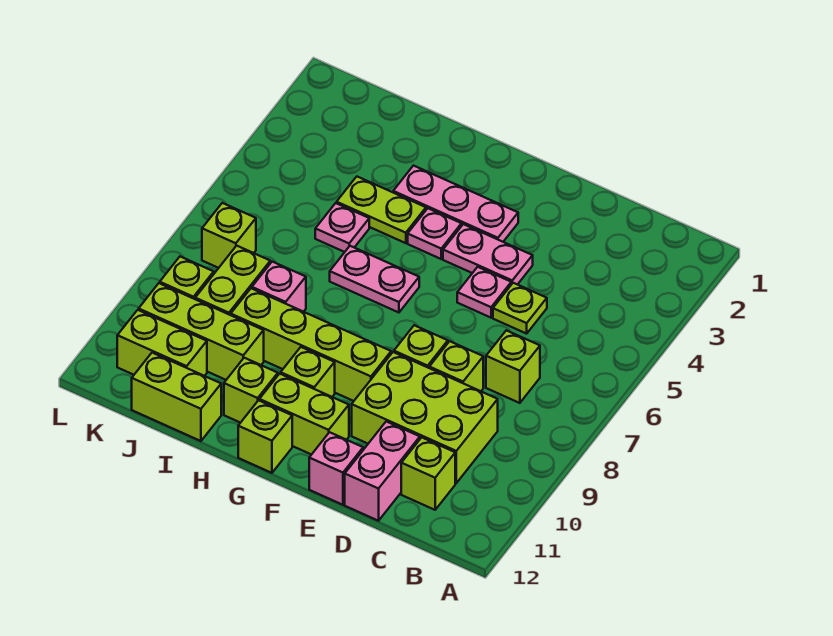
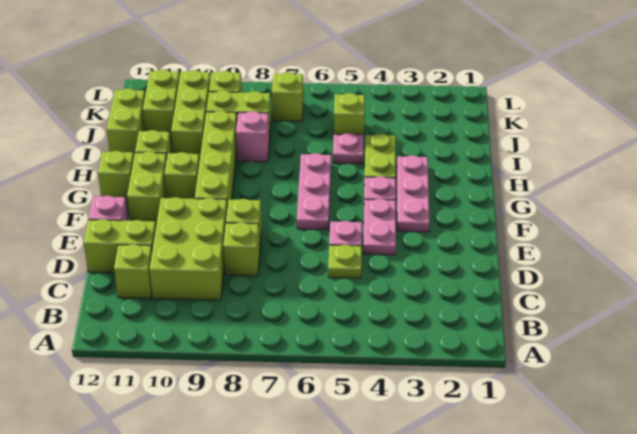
lime 1x1 brick [486,330,540,403] -> lime 1x1 brick moved to [334,93,365,135]
pink 1x2 brick [345,421,420,521] -> lime 1x2 brick [84,219,156,273]
pink 1x2 plate [330,246,419,312] -> pink 1x3 plate [297,153,331,230]

